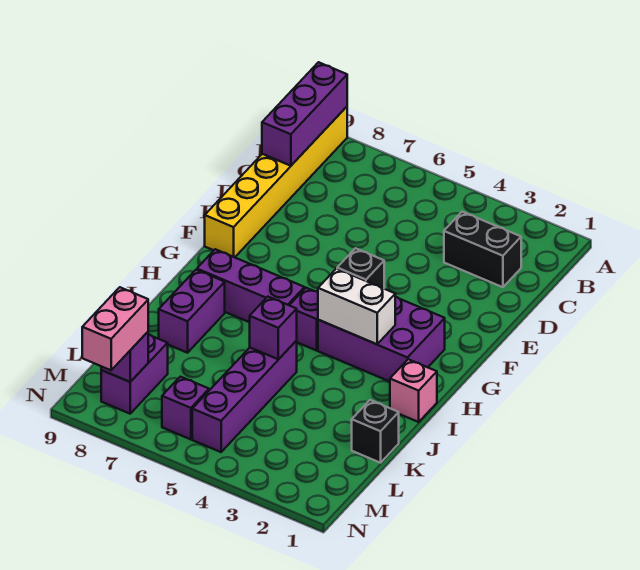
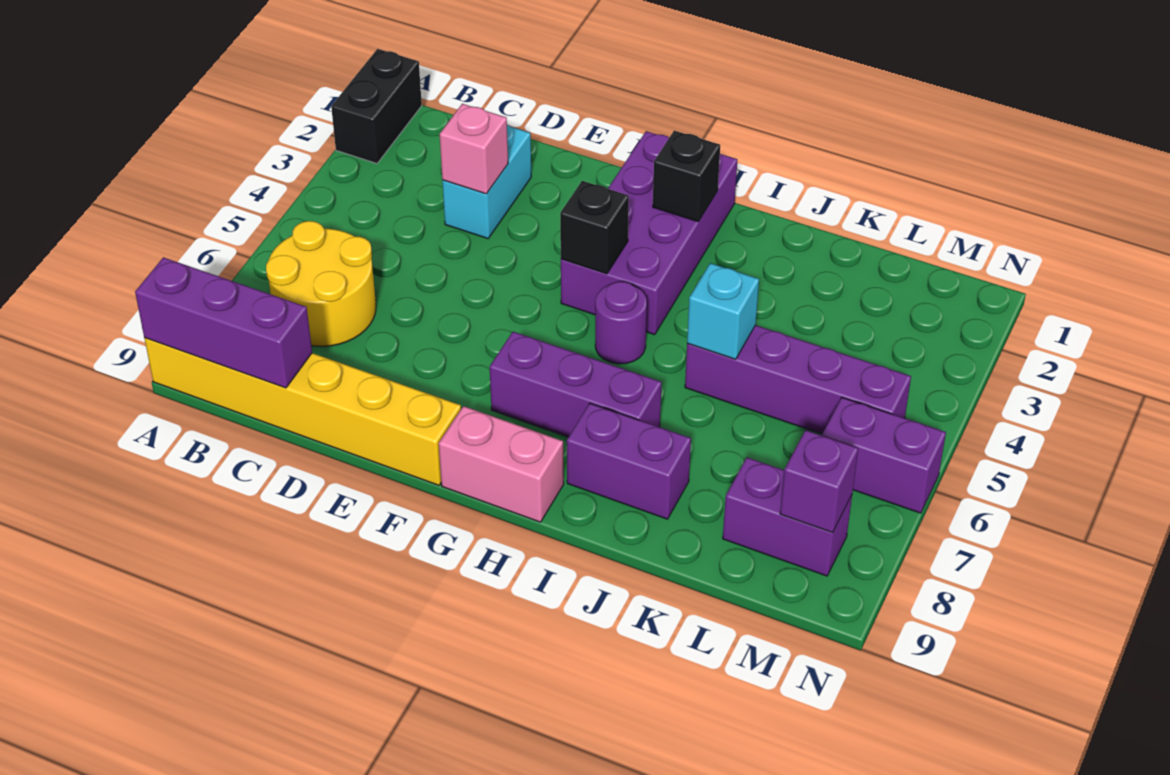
none -> yellow 2x2 round brick [266,221,376,347]
black 1x2 brick [444,212,521,287] -> black 1x2 brick moved to [331,49,422,164]
none -> cyan 1x2 brick [442,125,531,239]
purple 2x3 brick [318,297,445,381] -> purple 2x4 brick [561,131,737,335]
white 1x2 brick [318,269,395,344] -> none
purple 1x1 brick [289,288,318,350] -> purple 1x1 round brick [595,282,647,364]
purple 1x3 brick [197,249,305,322] -> purple 1x3 brick turned to [490,332,661,437]
pink 1x1 brick [390,359,437,422] -> pink 1x1 brick moved to [440,104,508,194]
purple 1x1 brick [250,297,297,359] -> cyan 1x1 brick [687,263,759,359]
black 1x1 brick [352,400,399,463] -> black 1x1 brick moved to [653,131,720,222]
purple 1x1 brick [162,377,209,439] -> purple 1x2 brick [822,398,946,513]
pink 1x2 brick [82,287,148,370] -> pink 1x2 brick moved to [439,406,564,522]

